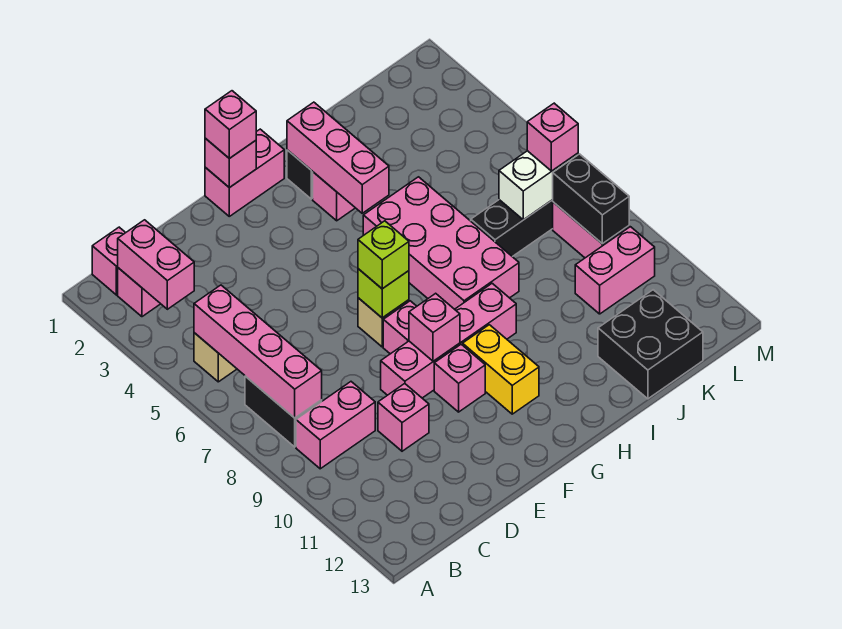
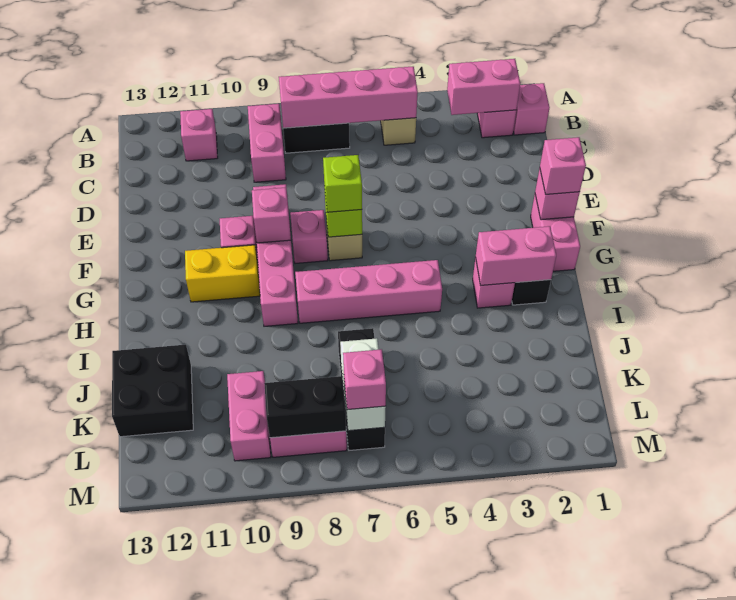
pink 1x1 brick [378,384,429,451] -> pink 1x1 brick moved to [180,109,218,161]
pink 1x3 brick [287,102,389,213] -> pink 1x2 brick [476,226,556,285]
pink 2x4 brick [363,177,519,309] -> pink 1x4 brick [295,260,442,323]

